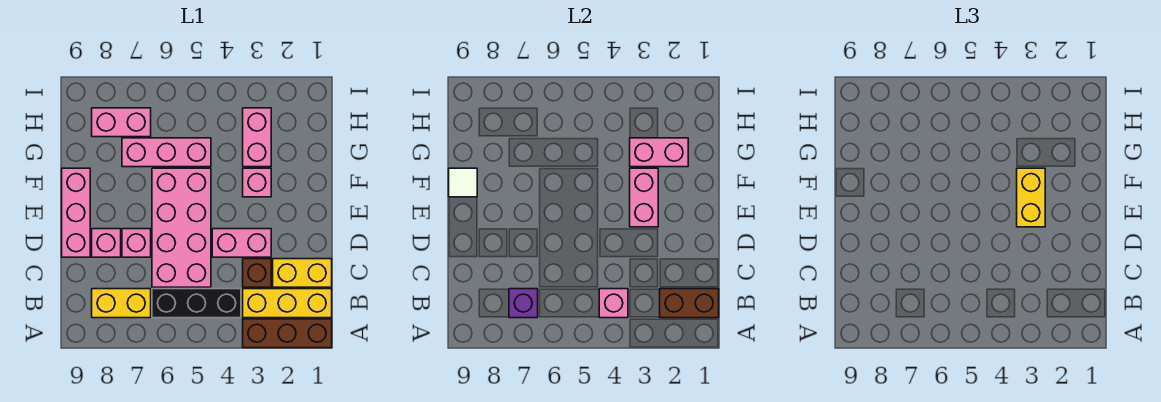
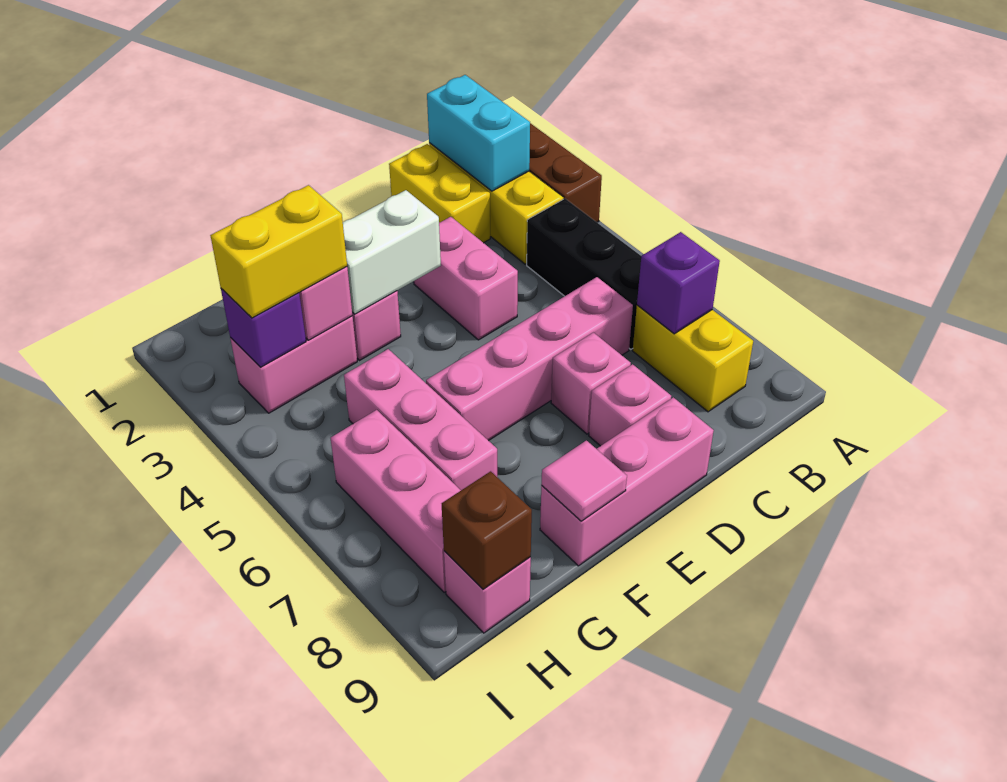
brown 1x2 brick [660,289,719,318] -> cyan 1x2 brick [427,75,530,191]
pink 1x1 brick [599,289,628,318] -> pink 1x1 brick moved to [444,551,531,633]
brown 1x1 brick [243,259,271,287] -> brown 1x1 brick moved to [442,471,532,589]
pink 2x4 brick [152,168,211,287] -> pink 1x4 brick [426,277,633,441]
pink 1x2 brick [630,168,658,227] -> white 1x2 brick [343,190,441,314]
yellow 1x2 brick [1017,168,1045,227] -> yellow 1x2 brick moved to [210,185,347,318]
white 1x1 tile [449,168,477,197] -> pink 1x1 tile [541,441,627,521]
none -> purple 1x1 brick [221,289,306,367]
pink 1x2 brick [92,108,151,137] -> pink 1x3 brick [331,410,461,593]

